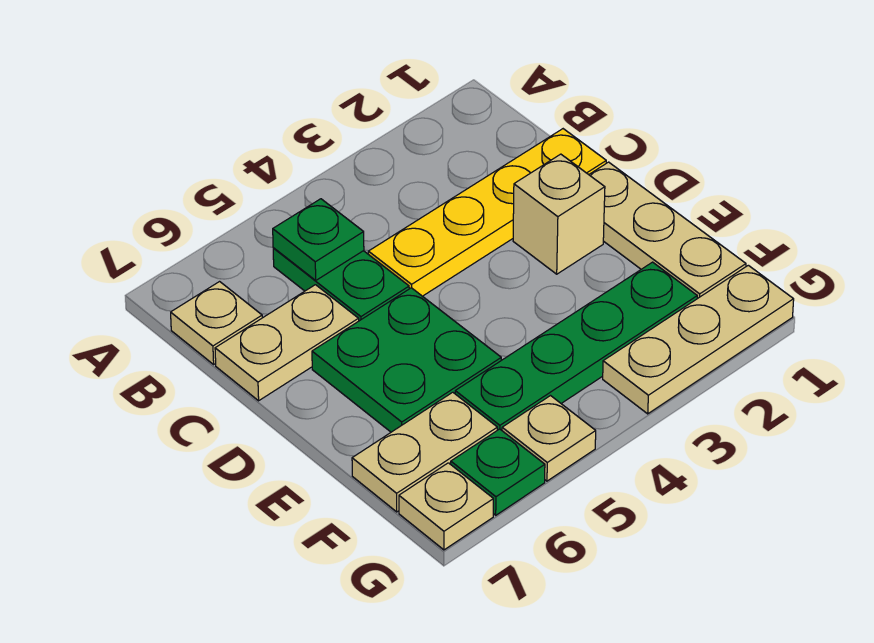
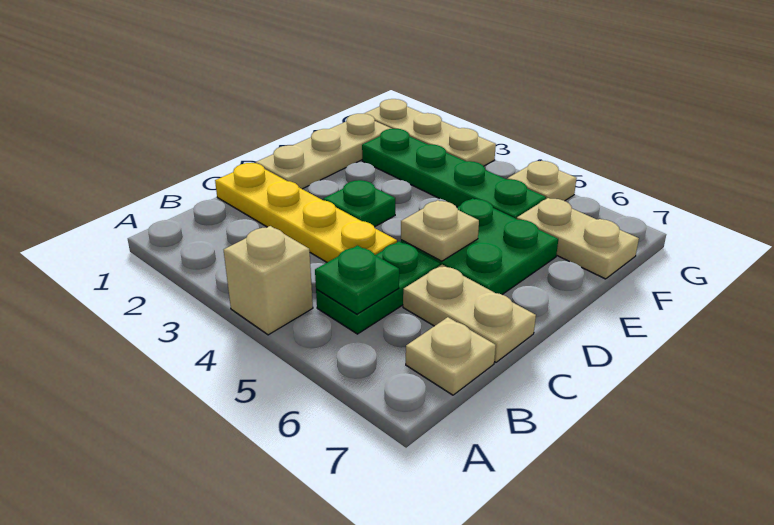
tan 1x1 brick [513,154,605,274] -> tan 1x1 brick moved to [224,226,313,335]
green 1x1 plate [451,429,545,515] -> green 1x1 plate moved to [323,180,395,227]
tan 1x1 plate [399,463,493,550] -> tan 1x1 plate moved to [401,200,479,261]

